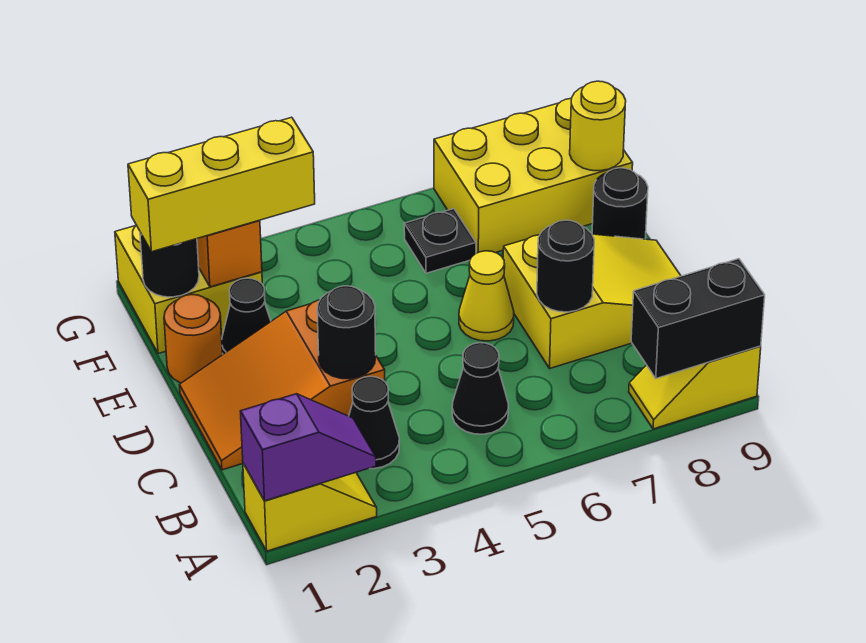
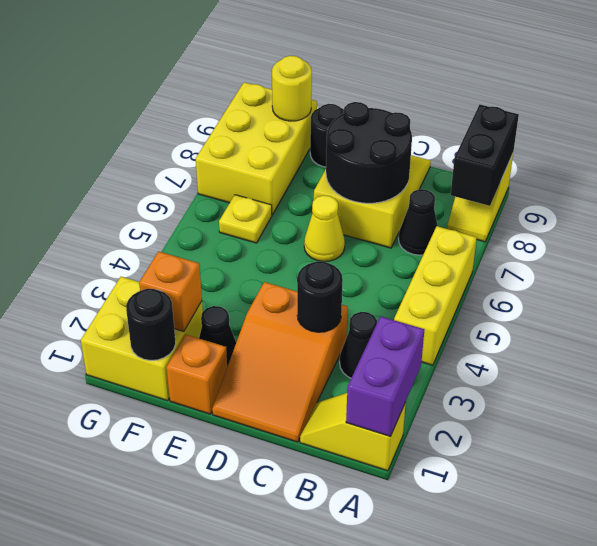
yellow 1x2 slope [243,463,377,551] -> yellow 1x2 slope turned to [300,393,406,471]
purple 1x2 slope [240,394,376,501] -> purple 1x2 brick [346,316,424,437]
black 1x1 cone [452,343,509,434] -> black 1x1 cone moved to [399,189,438,255]
black 1x1 round brick [537,220,594,312] -> black 2x2 round brick [326,102,412,203]
orange 1x1 round brick [164,295,222,383] -> orange 1x1 brick [166,334,227,414]
yellow 1x3 brick [128,117,315,252] -> yellow 1x3 brick moved to [394,226,477,365]
black 1x1 plate [404,209,476,273] -> yellow 1x1 plate [219,195,272,243]

